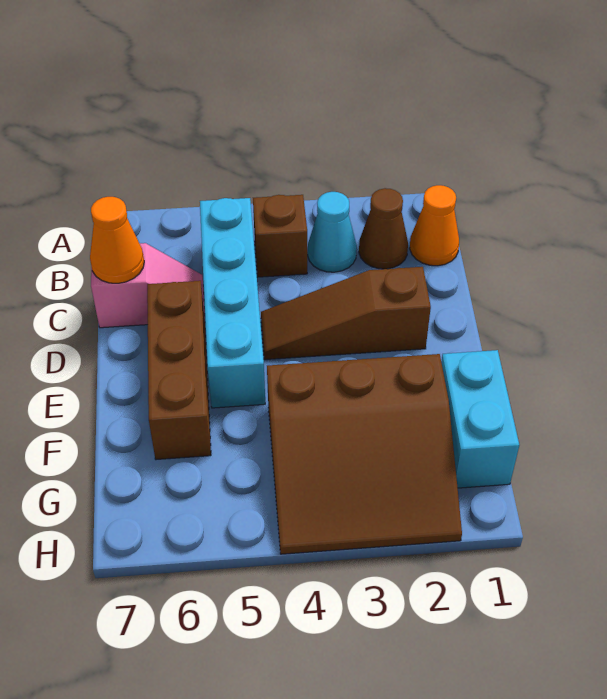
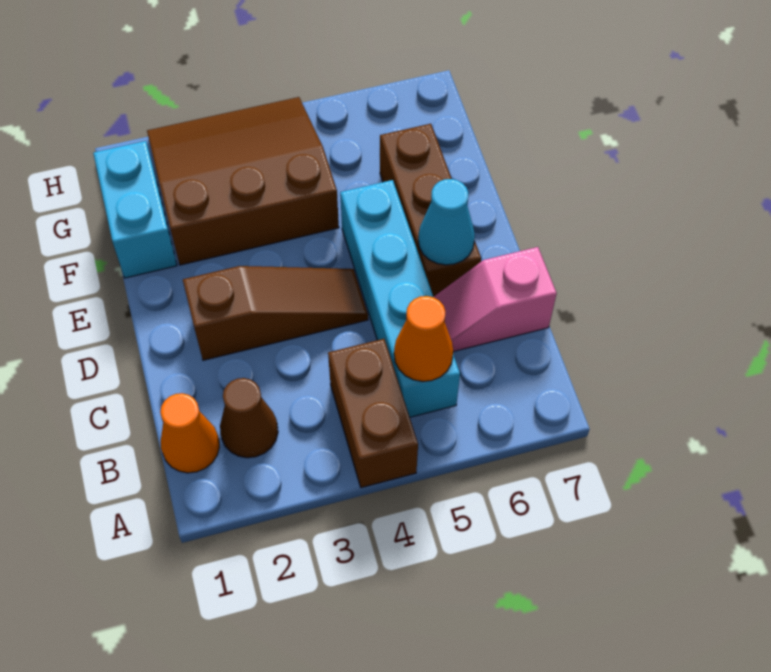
cyan 1x1 cone [308,192,357,272] -> cyan 1x1 cone moved to [418,179,475,265]
brown 1x1 brick [253,195,307,277] -> brown 1x2 brick [328,339,418,488]
orange 1x1 cone [90,197,144,283] -> orange 1x1 cone moved to [394,296,453,382]

